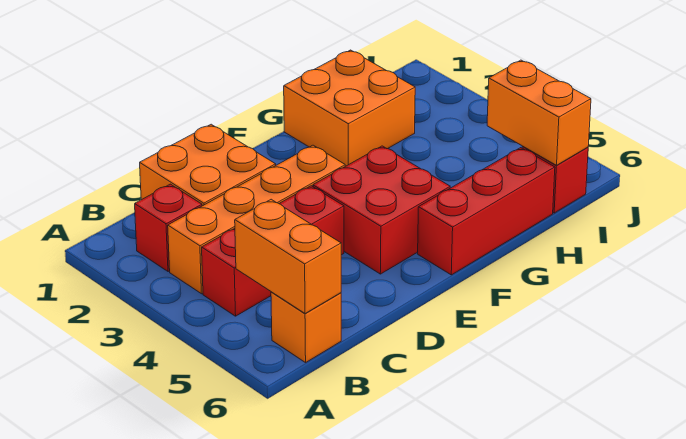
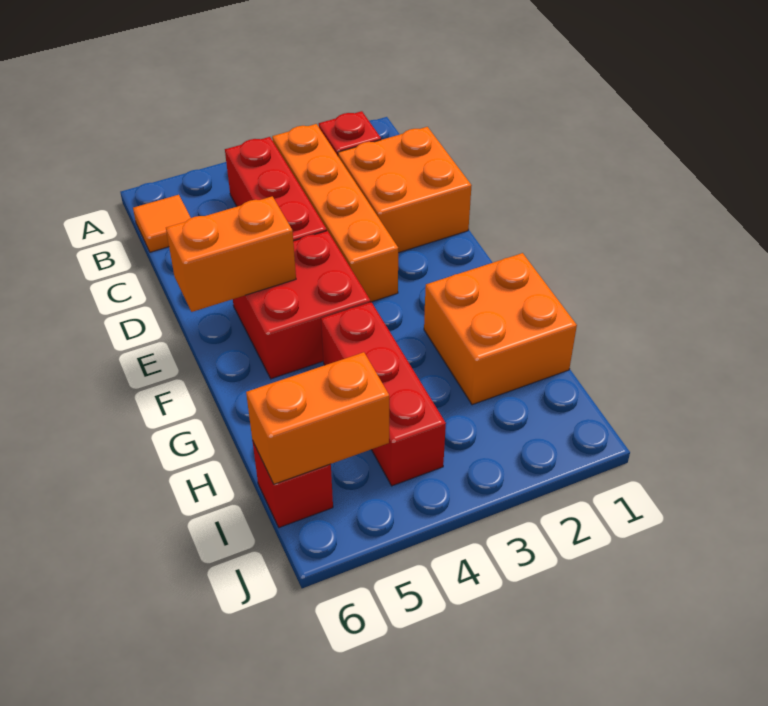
orange 1x2 brick [235,199,341,314] -> orange 1x2 brick moved to [166,196,296,312]
orange 1x1 brick [271,292,341,363] -> orange 1x1 tile [133,195,191,252]
red 1x3 brick [418,148,555,275] -> red 1x3 brick moved to [321,302,446,486]

